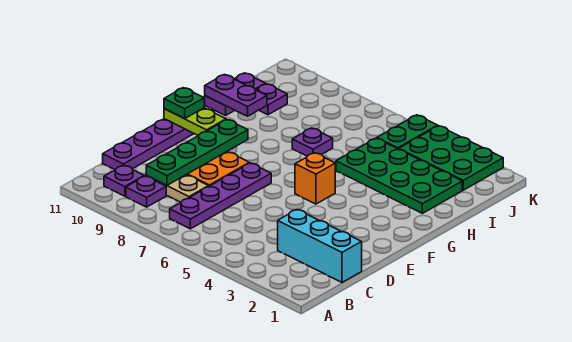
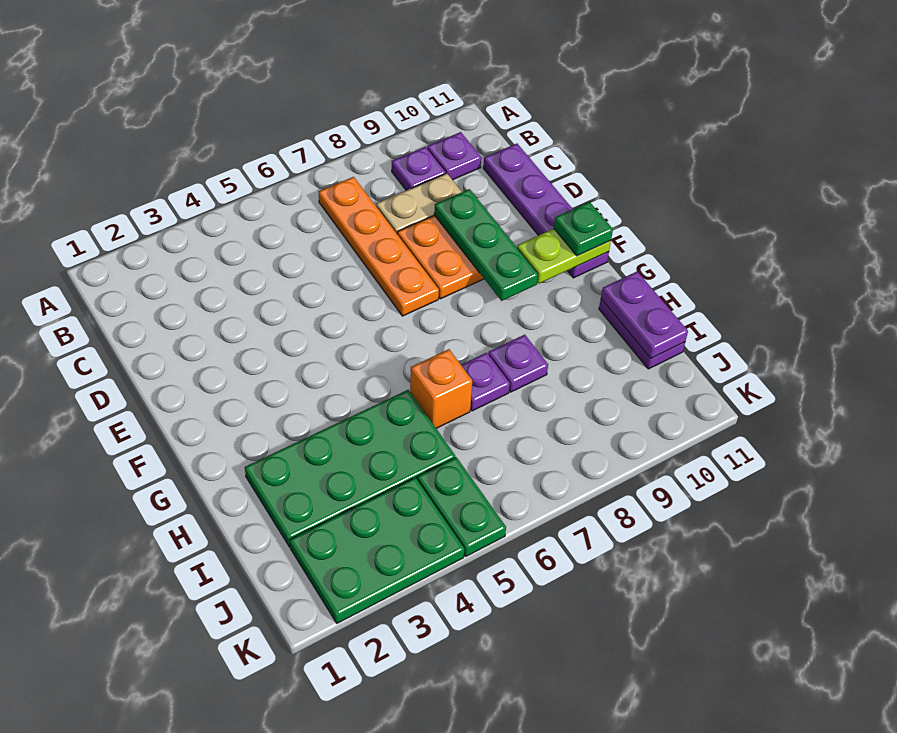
purple 1x4 plate [170,163,271,229] -> orange 1x4 plate [319,177,439,316]
cyan 1x3 brick [278,210,362,282] -> none
green 1x4 plate [146,120,248,185] -> green 1x3 plate [434,189,538,301]
orange 1x1 brick [295,153,335,204] -> orange 1x1 brick moved to [410,349,472,428]
purple 1x2 plate [205,74,267,116] -> purple 1x2 plate turned to [601,272,688,358]
purple 1x1 plate [256,84,287,115] -> purple 1x1 plate moved to [488,335,548,392]

